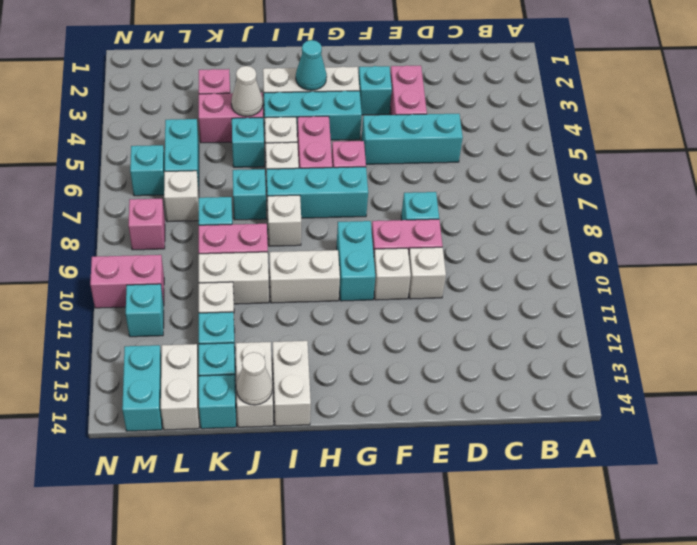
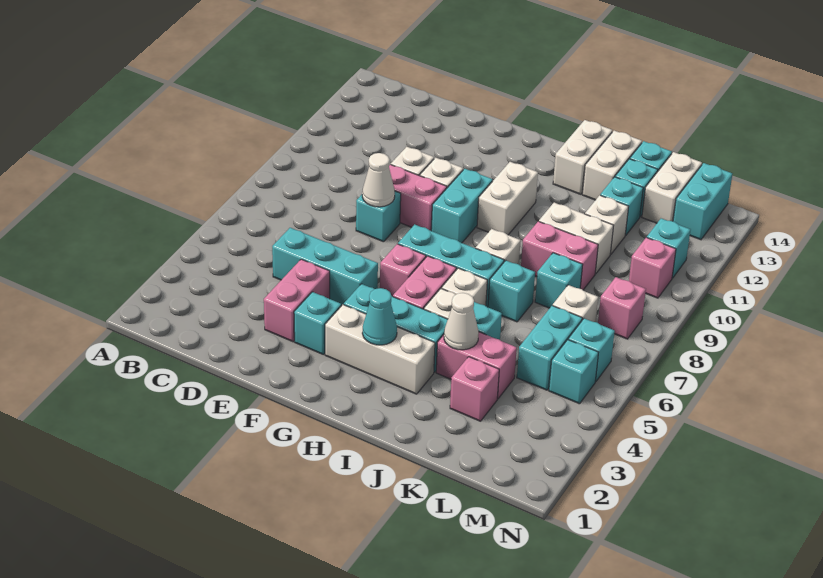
white 1x2 brick [269,250,340,303] -> white 1x2 brick turned to [477,162,538,235]
white 1x1 cone [236,352,272,405] -> white 1x1 cone moved to [362,153,395,207]
none -> cyan 1x1 brick [549,340,598,404]
pink 1x2 brick [90,255,164,308] -> pink 1x1 brick [629,237,676,298]

